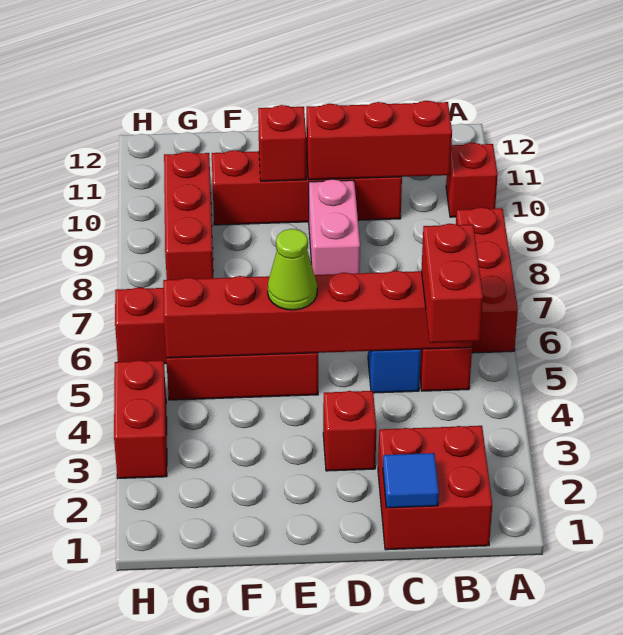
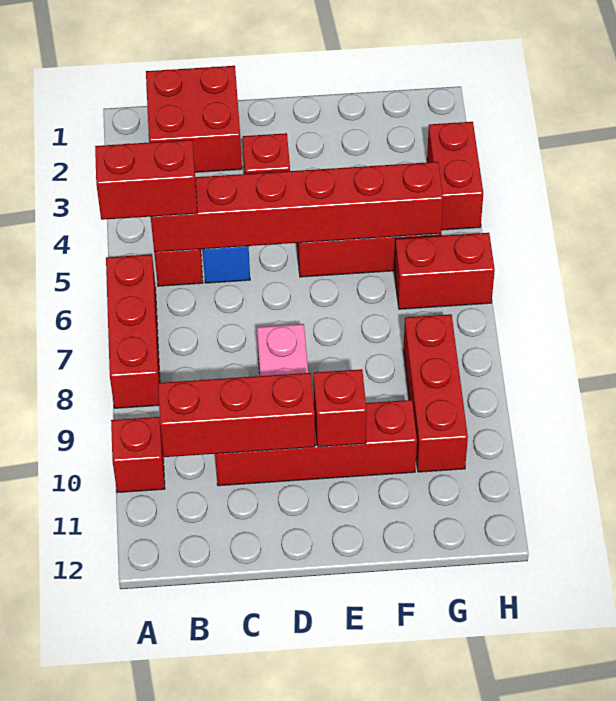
red 1x2 brick [421,224,483,343] -> red 1x2 brick turned to [95,140,197,220]
blue 1x1 tile [383,453,439,508] -> none
lime 1x1 cone [268,229,317,310] -> none

